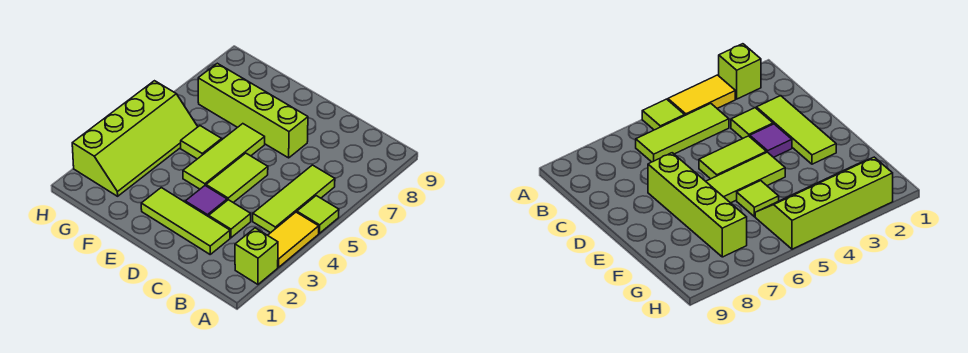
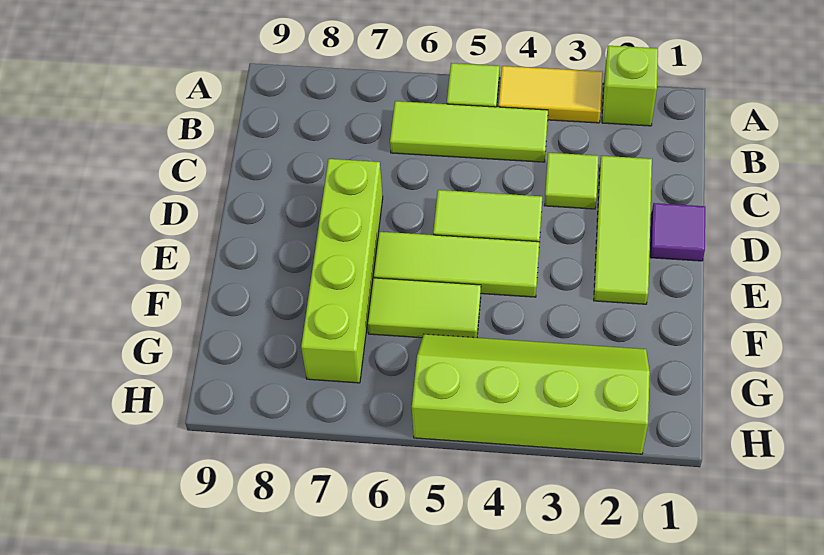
purple 1x1 tile [185,186,227,217] -> purple 1x1 tile moved to [650,203,705,261]
lime 1x1 tile [181,126,222,159] -> lime 1x2 tile [368,278,481,338]

